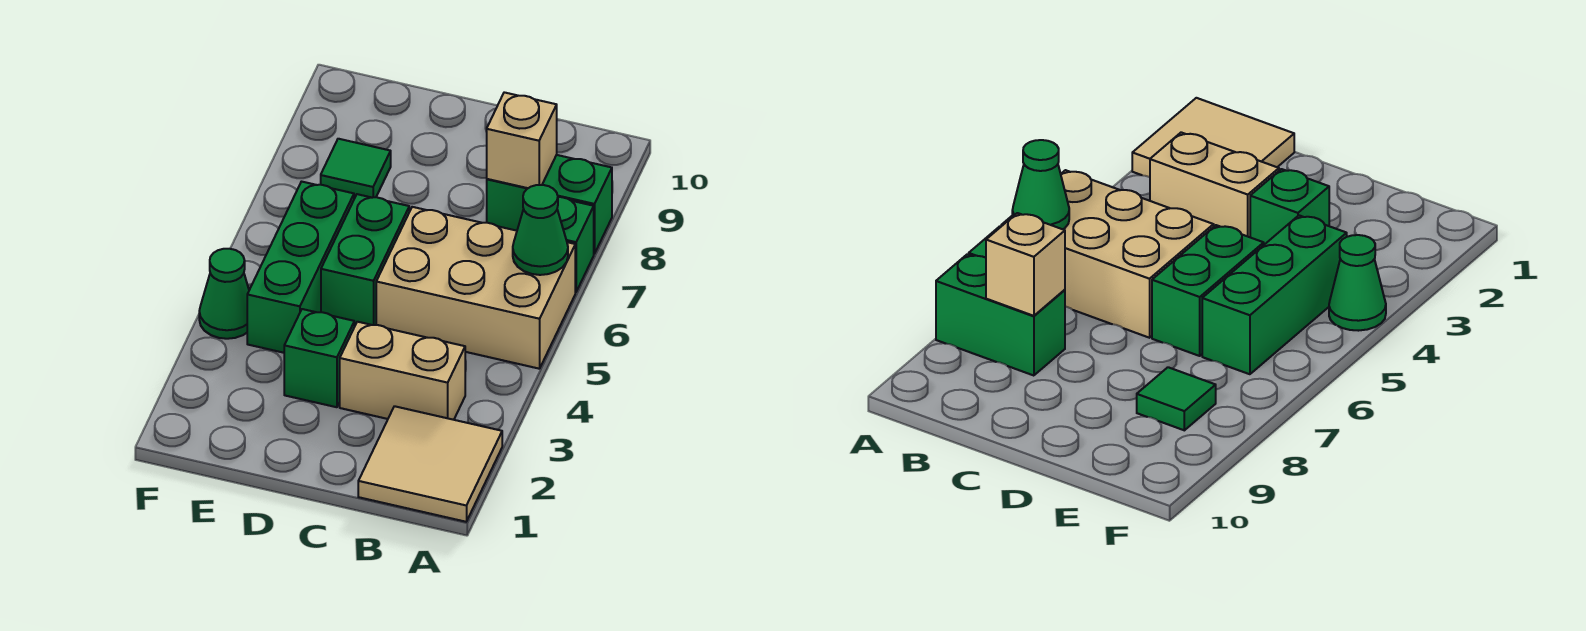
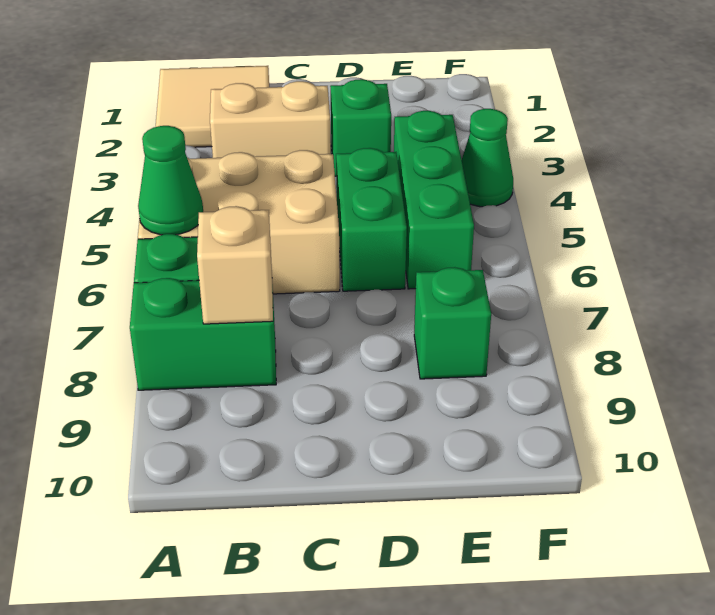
green 1x1 tile [321,139,391,199] -> green 1x1 brick [414,267,491,379]

